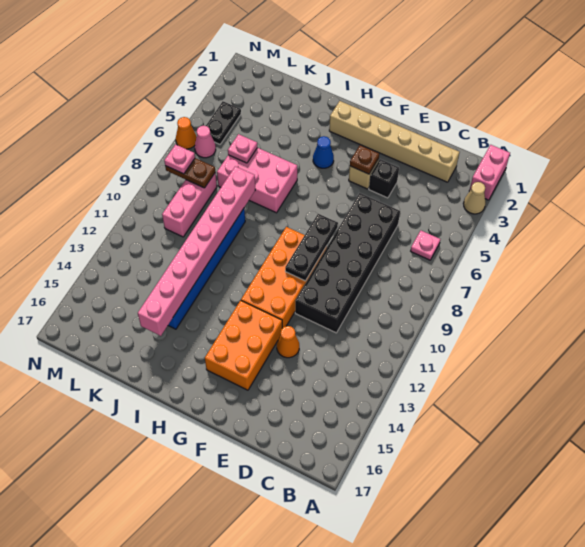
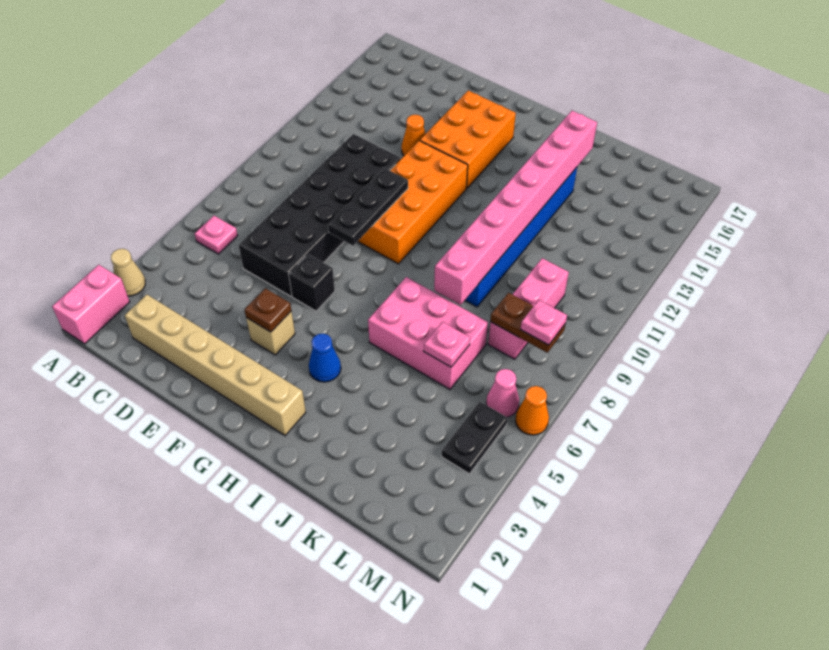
black 1x1 brick [369,159,399,198] -> black 1x1 brick moved to [289,254,335,311]

